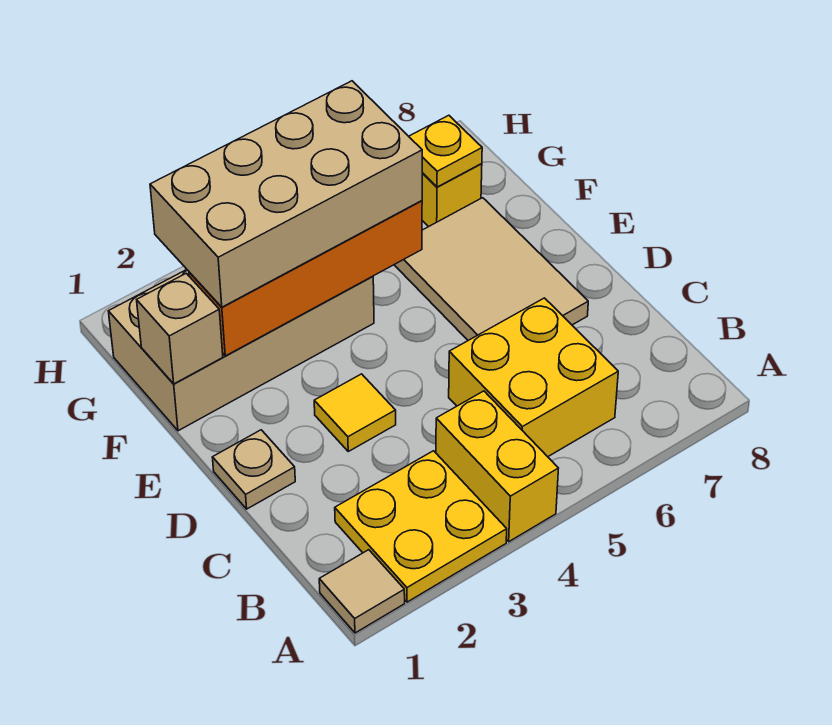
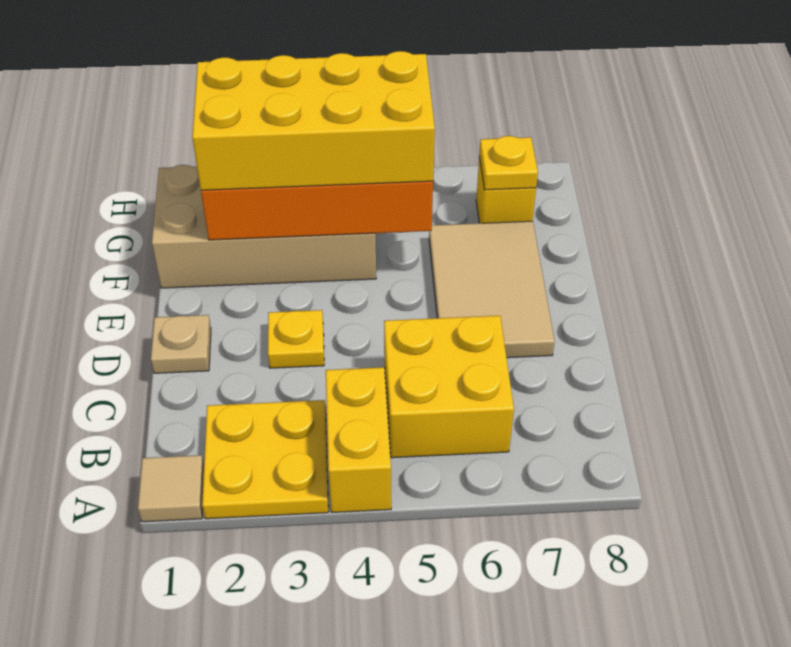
yellow 1x1 tile [314,374,396,451] -> yellow 1x1 plate [268,310,324,368]
tan 1x1 brick [137,273,223,384] -> none
tan 2x4 brick [150,81,422,307] -> yellow 2x4 brick [192,51,435,190]

